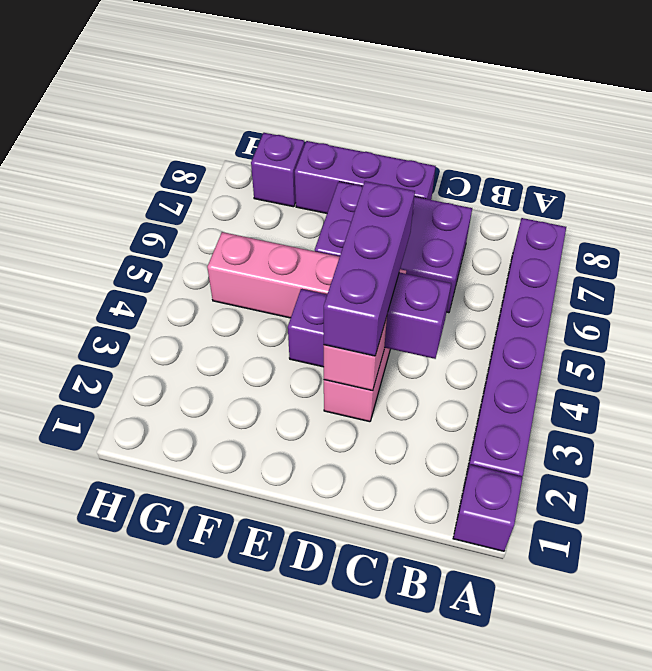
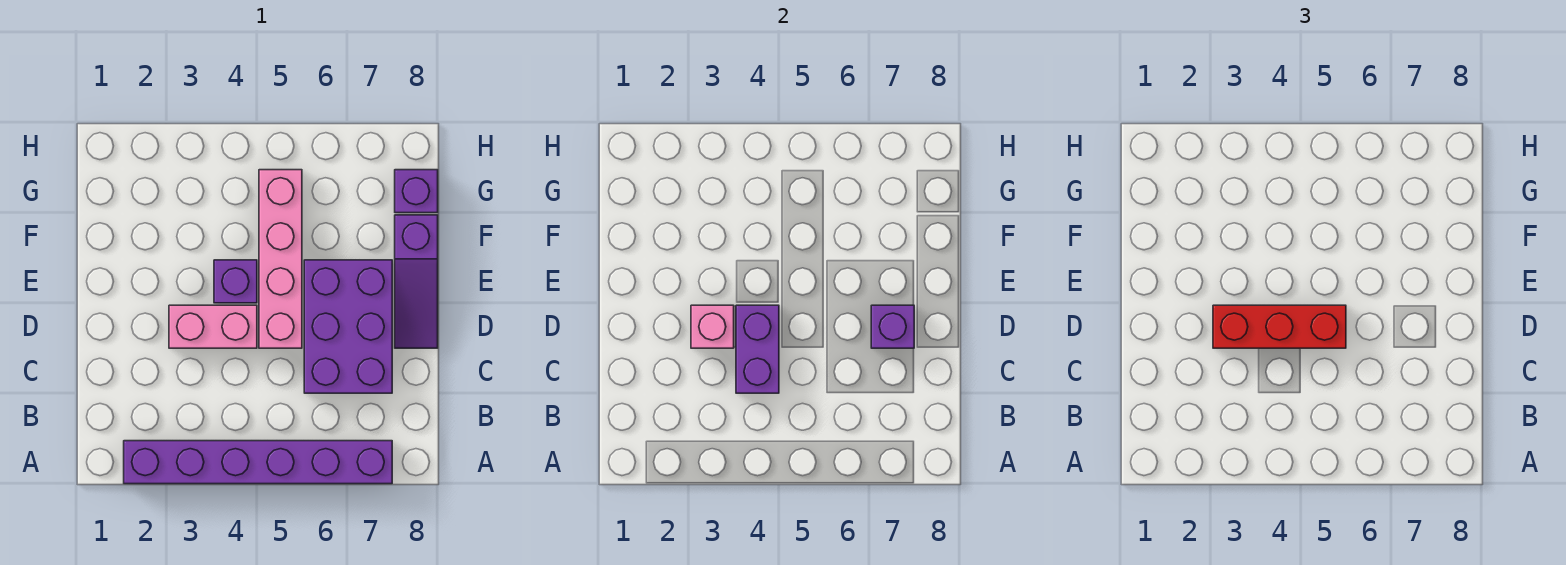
purple 1x1 brick [453,465,523,551] -> purple 1x1 brick moved to [871,305,914,348]
purple 1x3 brick [324,181,415,356] -> red 1x3 brick [1213,305,1346,348]
purple 1x3 brick [295,141,436,213] -> purple 1x3 slope [395,215,438,348]

